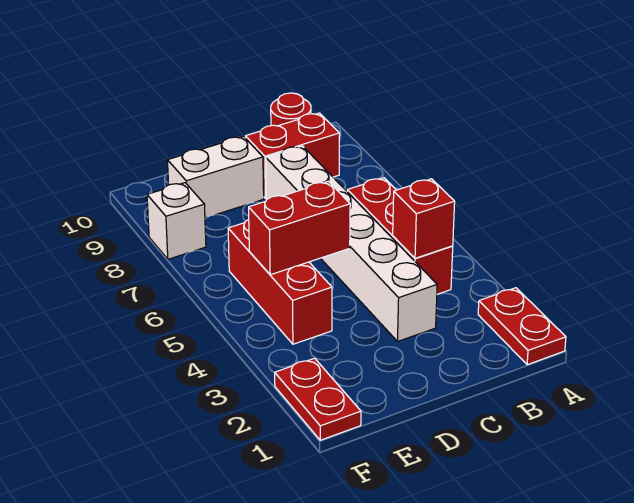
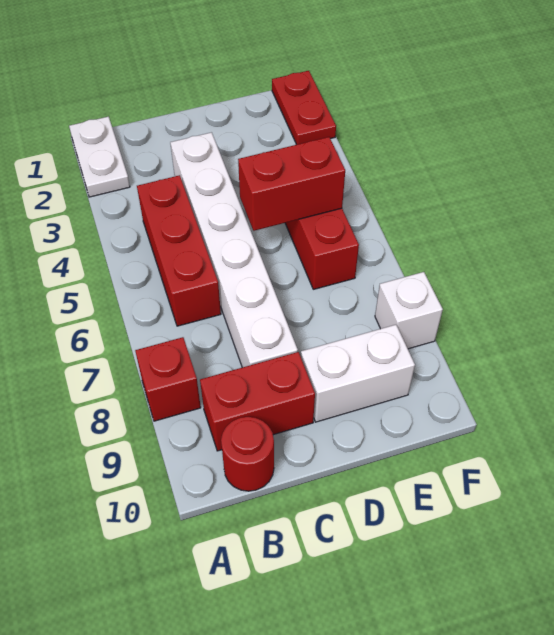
red 1x2 plate [478,288,566,365] -> white 1x2 plate [69,117,130,197]
red 1x1 brick [393,179,455,259] -> red 1x1 brick moved to [135,337,201,421]

